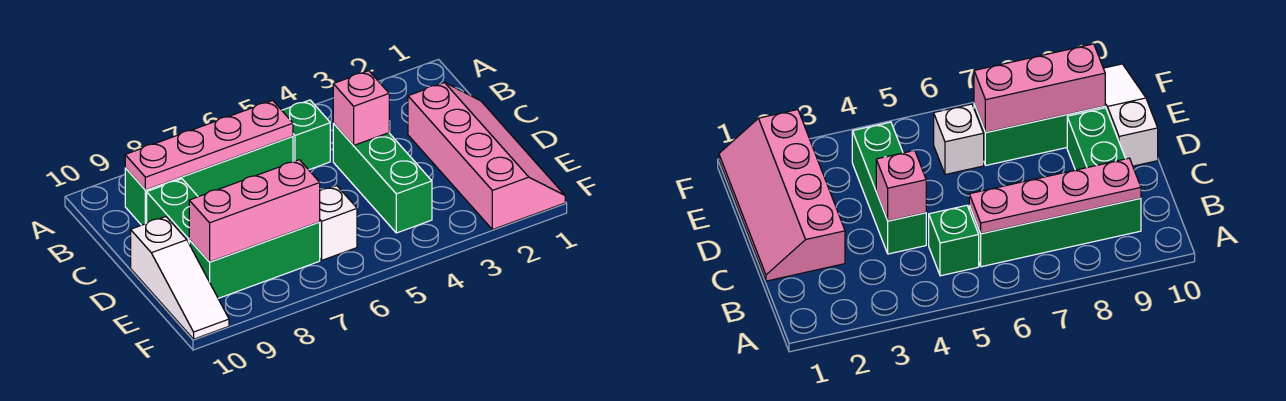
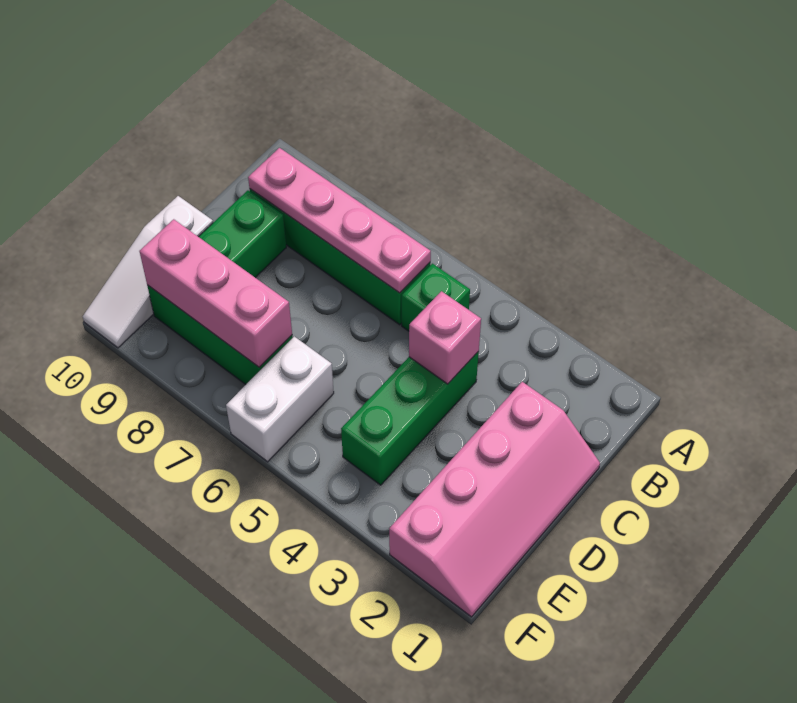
white 1x1 brick [320,186,357,260] -> white 1x2 brick [226,336,334,462]

